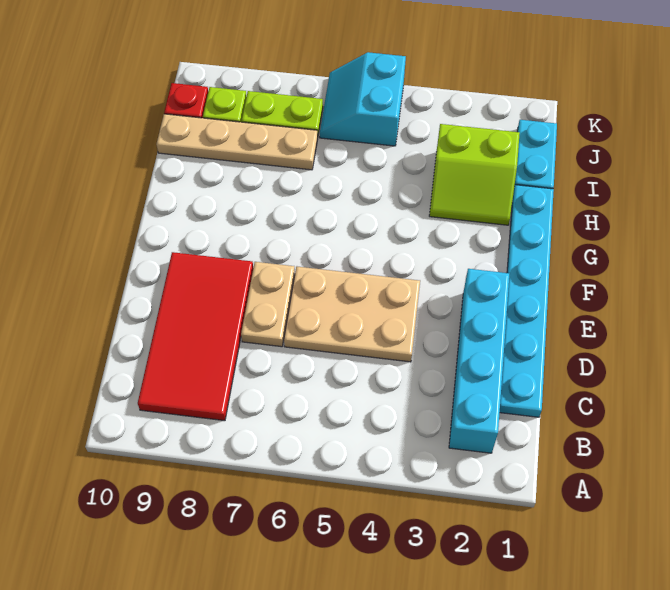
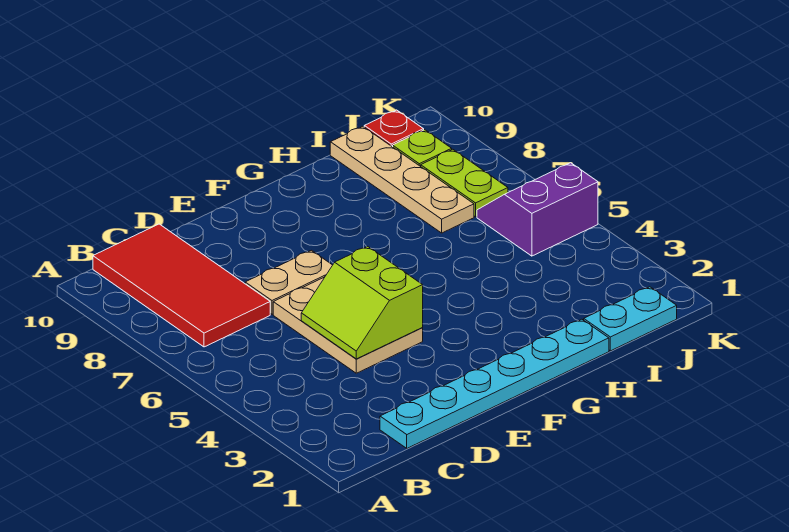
cyan 1x4 brick [449,269,509,453] -> none
red 2x4 tile [138,252,253,421] -> red 2x4 tile turned to [93,224,270,347]
lime 2x2 slope [429,124,520,225] -> lime 2x2 slope moved to [301,246,423,359]
cyan 2x2 slope [320,52,406,146] -> purple 2x2 slope [477,163,598,256]

